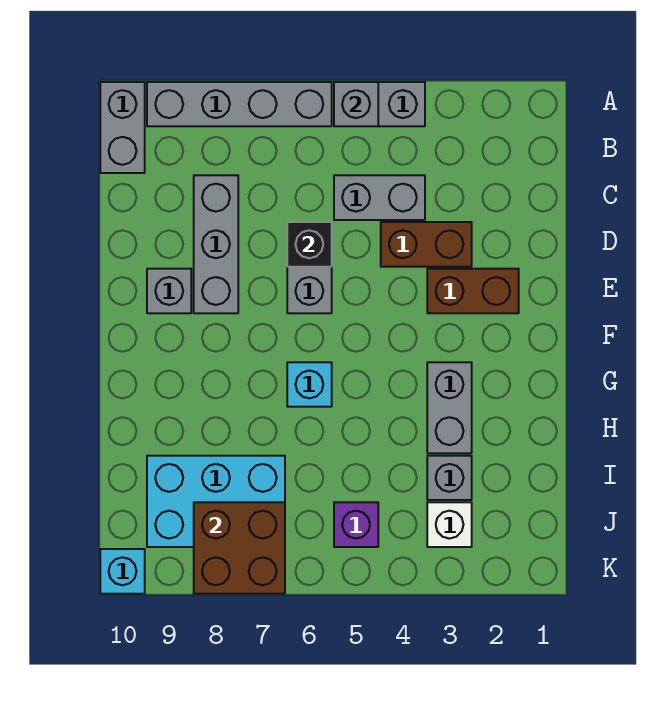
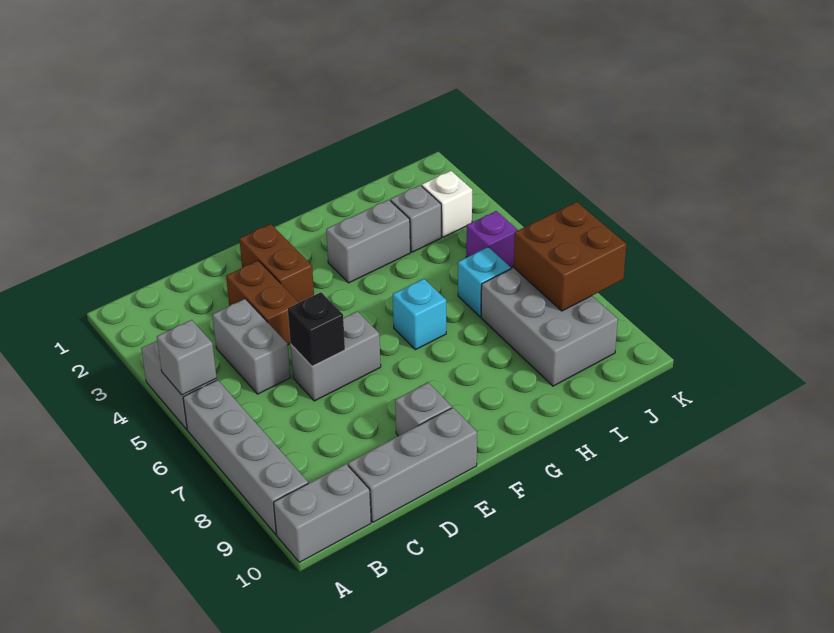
grey 1x3 brick [194,175,238,313] -> grey 1x3 brick moved to [348,408,477,522]
cyan 2x3 brick [147,456,285,547] -> grey 2x3 brick [481,268,618,386]
cyan 1x1 brick [100,549,145,594] -> cyan 1x1 brick moved to [458,247,511,317]

